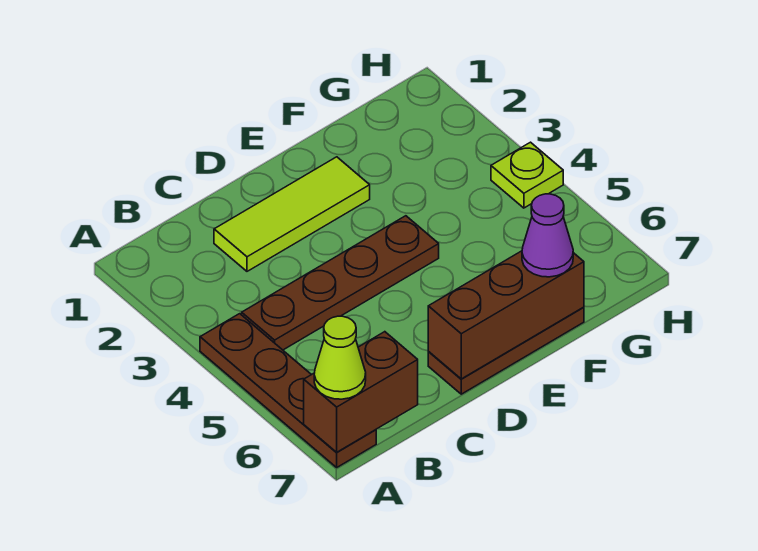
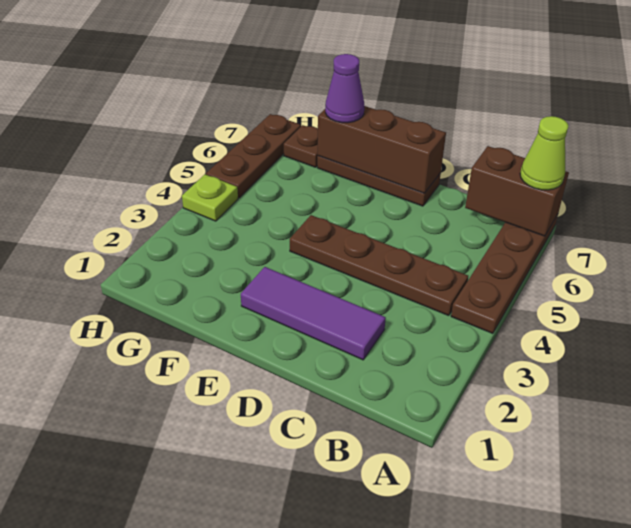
lime 1x3 tile [214,157,370,271] -> purple 1x3 tile [241,267,386,360]
none -> brown 1x1 plate [284,125,318,167]
none -> brown 1x3 plate [206,114,301,198]

